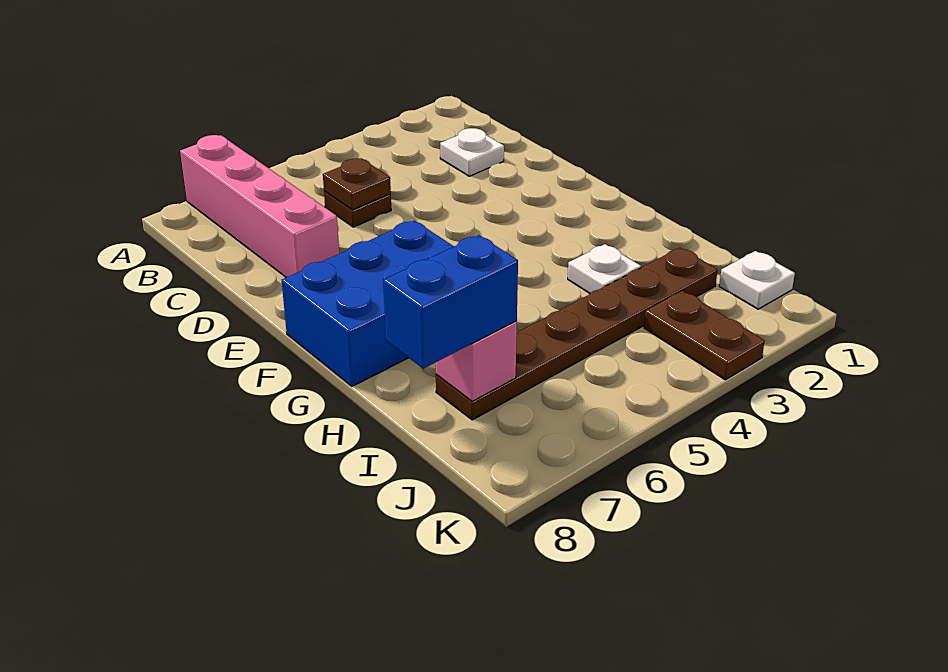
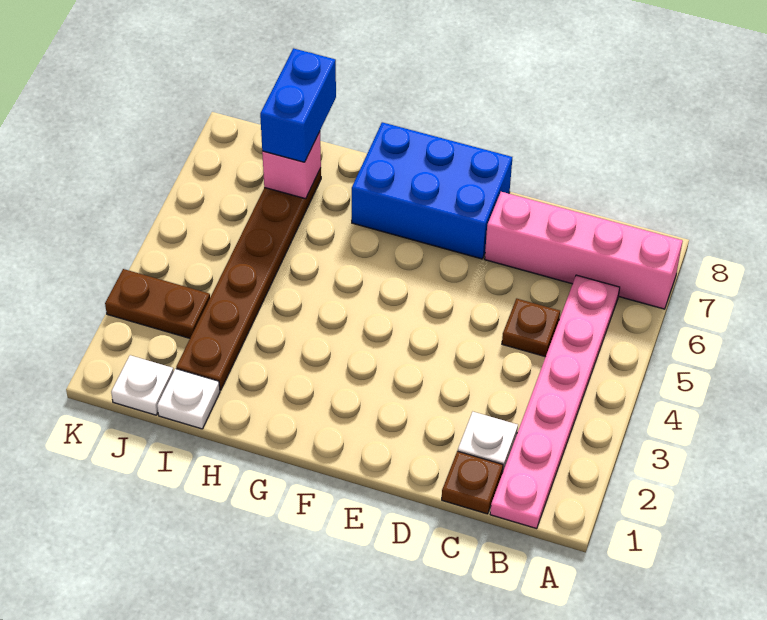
none -> pink 1x6 plate [490,275,620,529]
brown 1x1 plate [323,158,391,210] -> brown 1x1 plate moved to [442,451,503,514]
blue 2x3 brick [282,220,454,386] -> blue 2x3 brick turned to [352,122,512,259]
white 1x1 plate [568,244,641,293] -> white 1x1 plate moved to [157,369,220,429]

